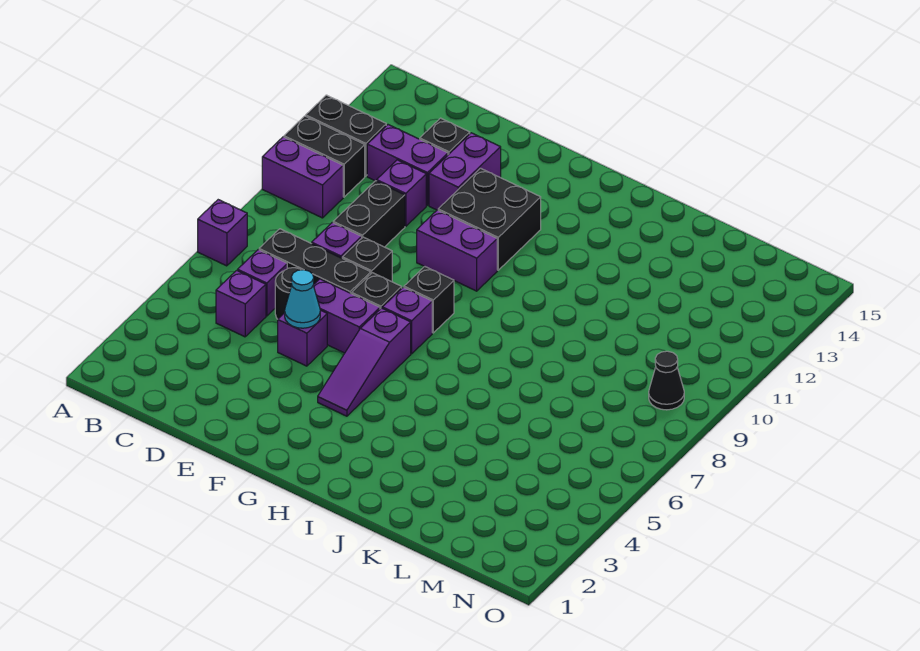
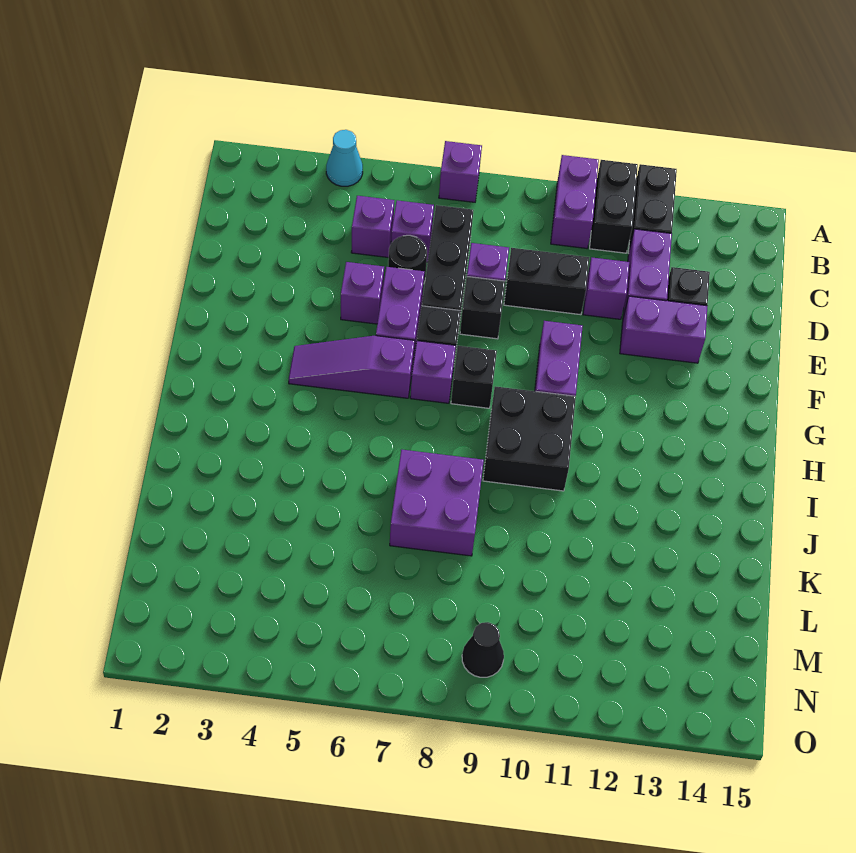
cyan 1x1 cone [285,270,320,328] -> cyan 1x1 cone moved to [326,130,363,186]
black 2x2 brick [438,168,541,270] -> black 2x2 brick moved to [483,386,576,491]
none -> purple 2x2 brick [390,449,484,556]

